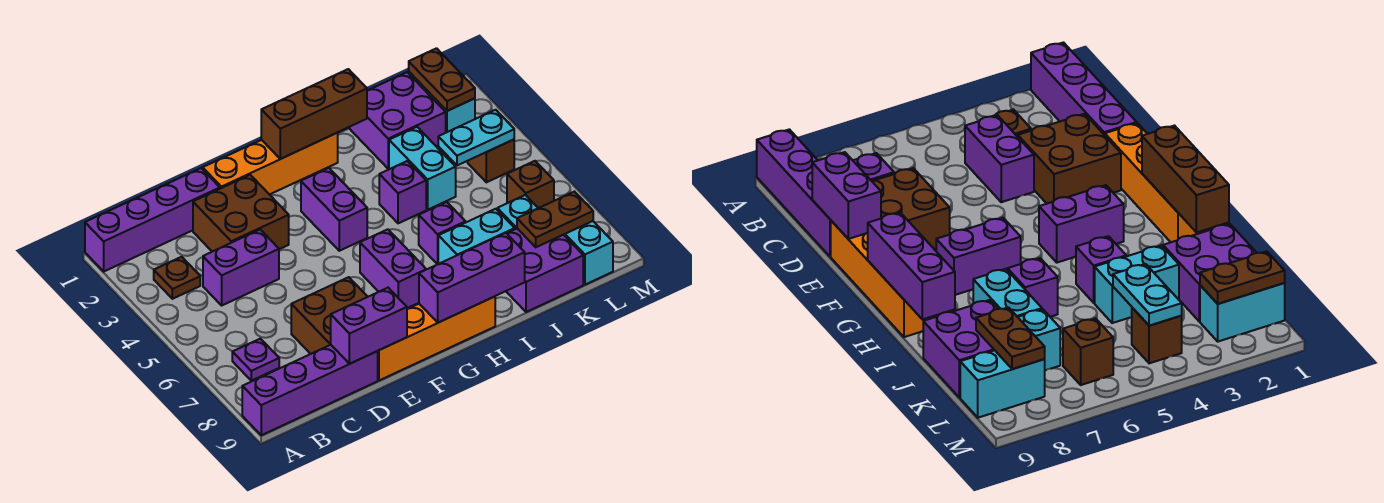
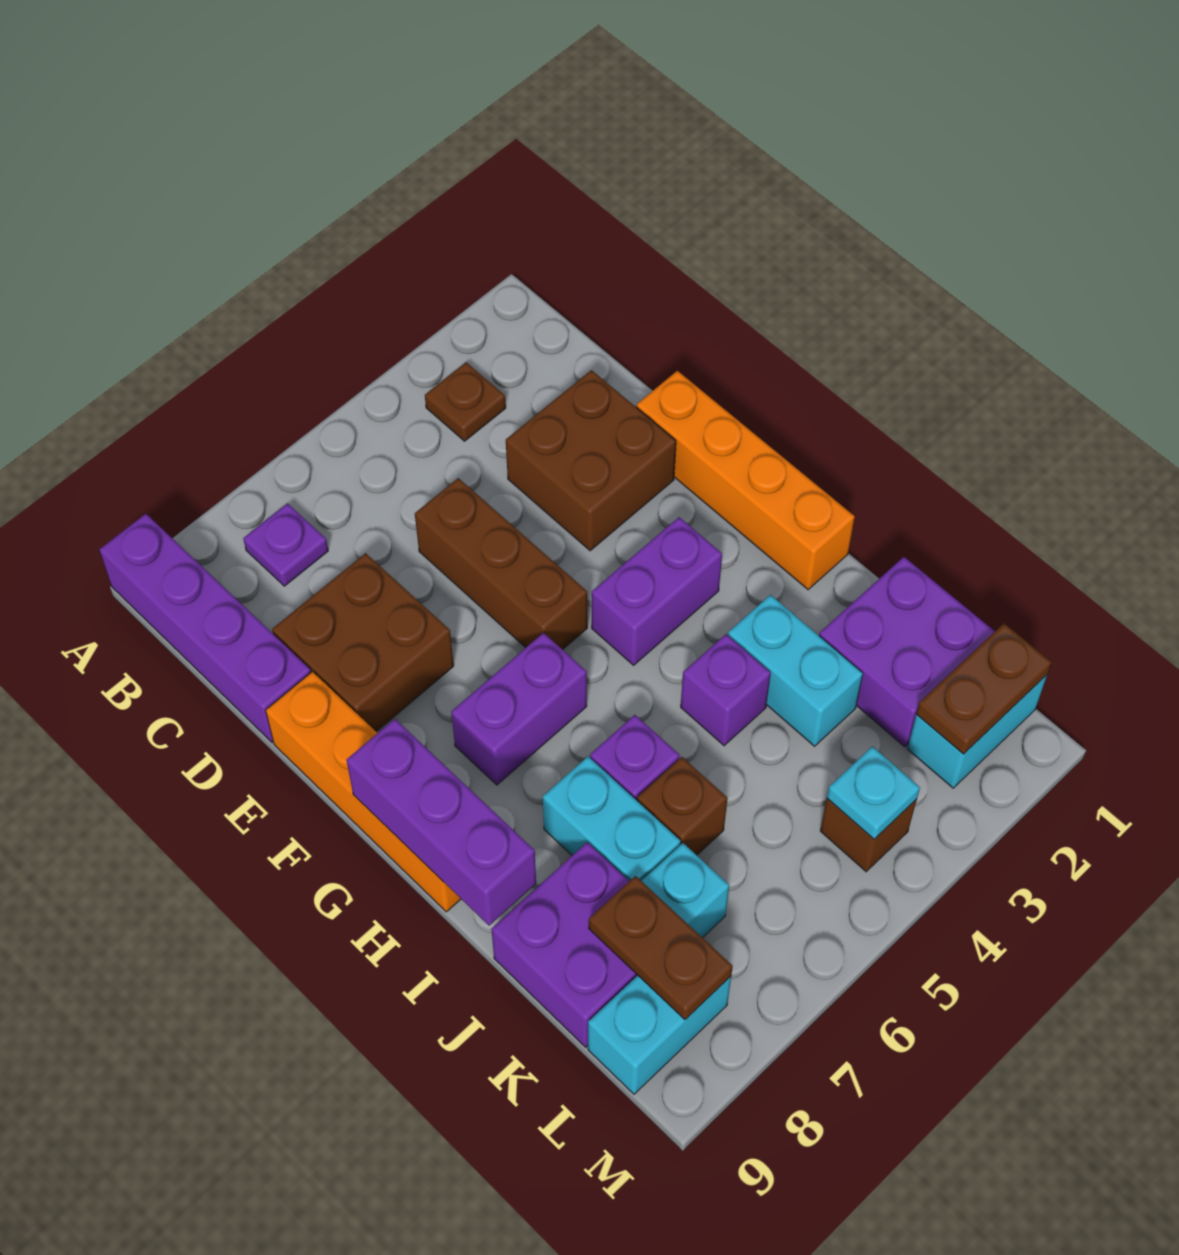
purple 1x4 brick [85,168,220,271] -> none
purple 1x2 brick [203,230,279,305] -> none
purple 1x2 brick [331,288,407,364] -> none
brown 1x3 brick [261,69,367,159] -> brown 1x3 brick moved to [415,478,587,650]
cyan 1x2 brick [389,127,456,210] -> cyan 1x2 brick turned to [728,595,863,746]
cyan 1x2 plate [438,110,514,165] -> cyan 1x1 plate [827,746,920,839]
brown 1x1 brick [507,161,554,208] -> brown 1x1 brick moved to [637,757,727,855]

